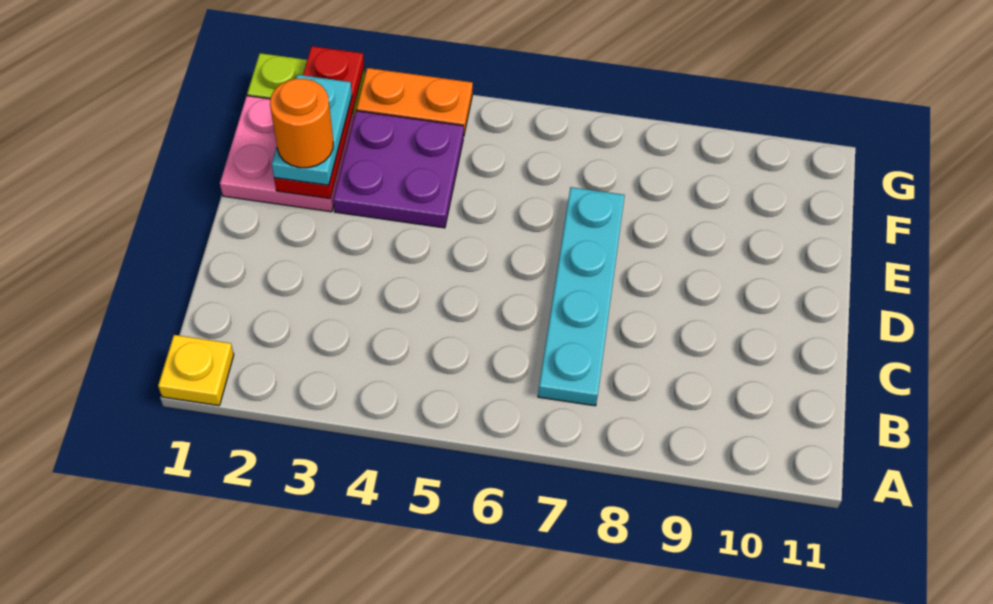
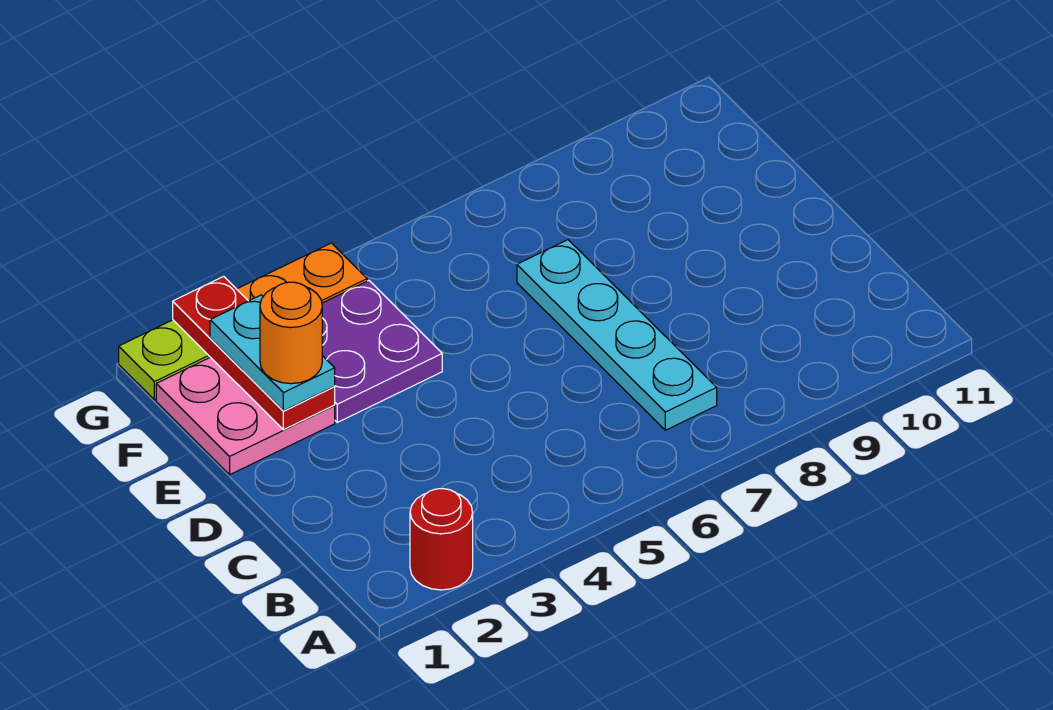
yellow 1x1 plate [158,335,234,406] -> none
none -> red 1x1 round brick [410,489,473,590]

